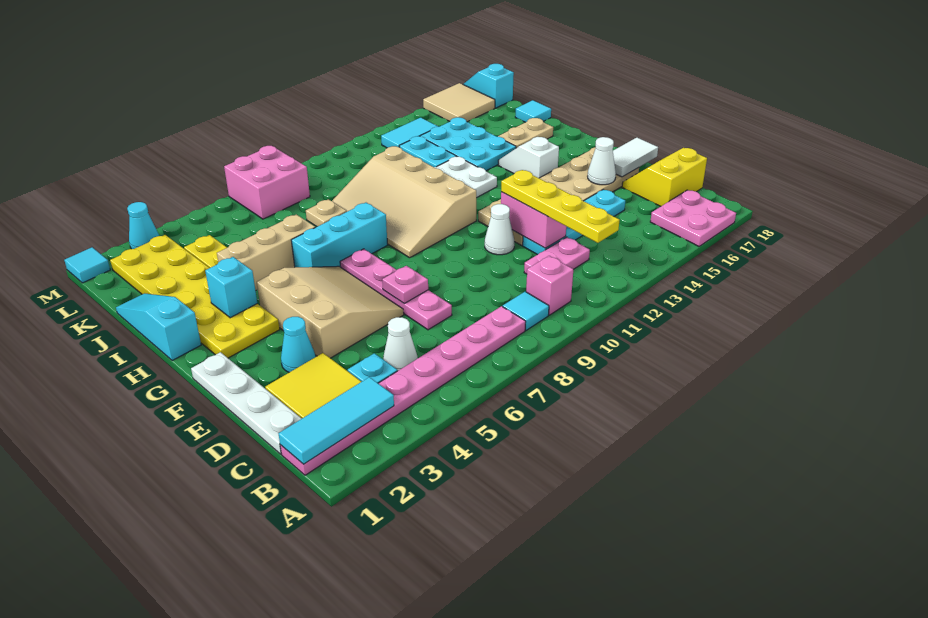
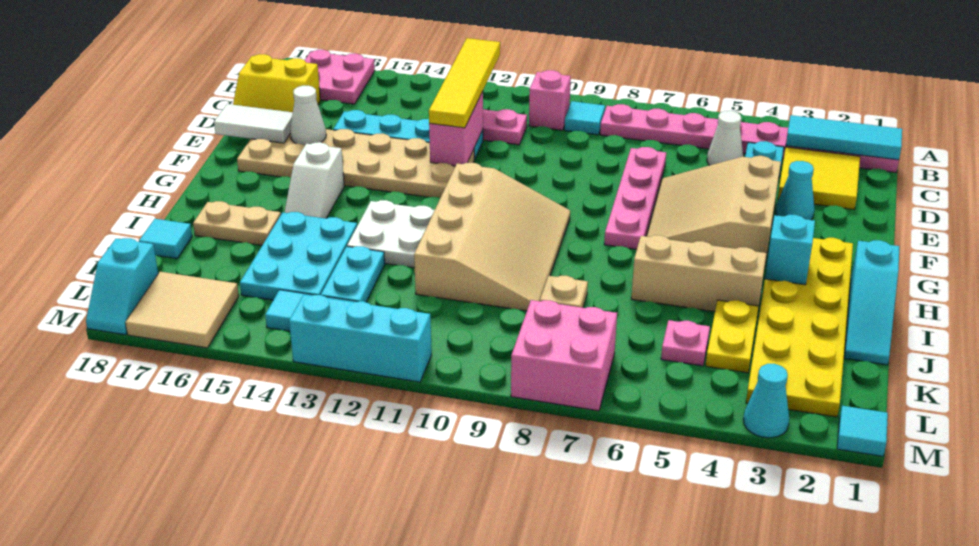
yellow 1x4 plate [501,170,620,243] -> yellow 1x4 tile [429,38,500,128]
white 1x4 plate [191,352,302,454] -> none
pink 1x1 plate [382,266,428,303] -> pink 1x1 plate moved to [661,320,710,366]
white 1x1 cone [485,204,514,255] -> none
cyan 1x3 brick [291,203,387,267] -> cyan 1x3 brick moved to [289,295,432,382]

